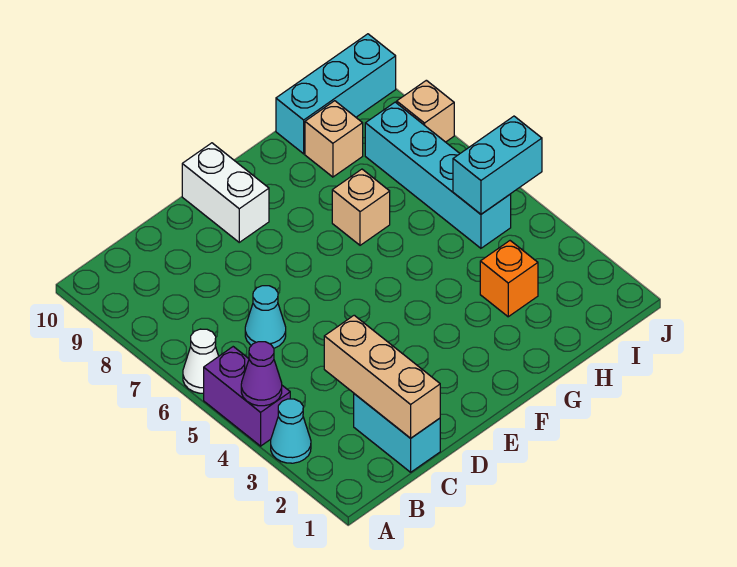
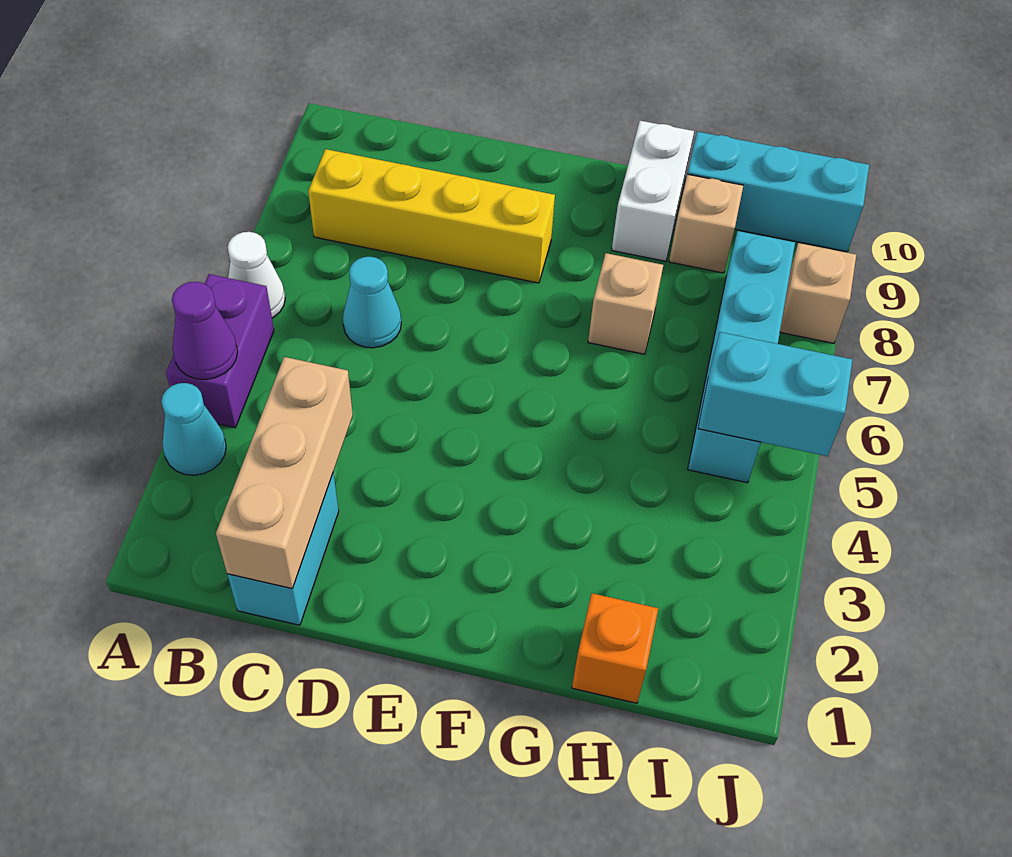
none -> yellow 1x4 brick [308,149,555,283]
white 1x2 brick [182,143,269,242] -> white 1x2 brick moved to [612,121,694,261]
orange 1x1 brick [480,241,538,317] -> orange 1x1 brick moved to [572,593,658,703]

